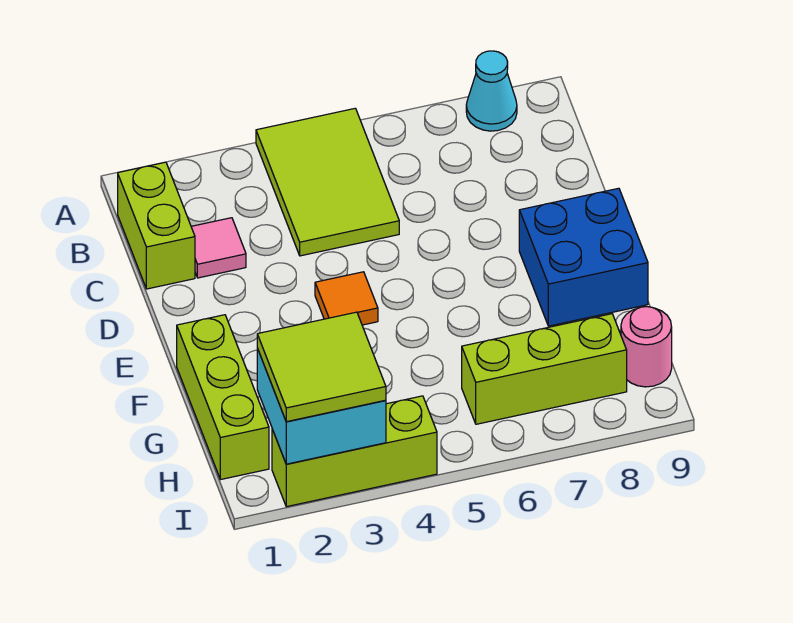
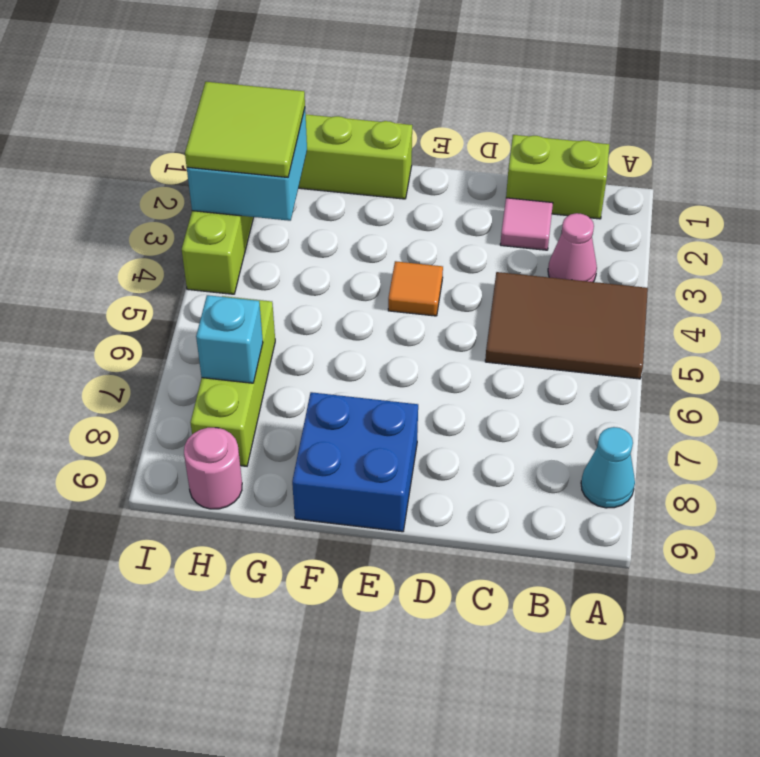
lime 2x3 tile [256,108,399,256] -> brown 2x3 tile [485,272,648,379]
none -> pink 1x1 cone [548,213,597,282]
none -> cyan 1x1 brick [196,295,263,383]

